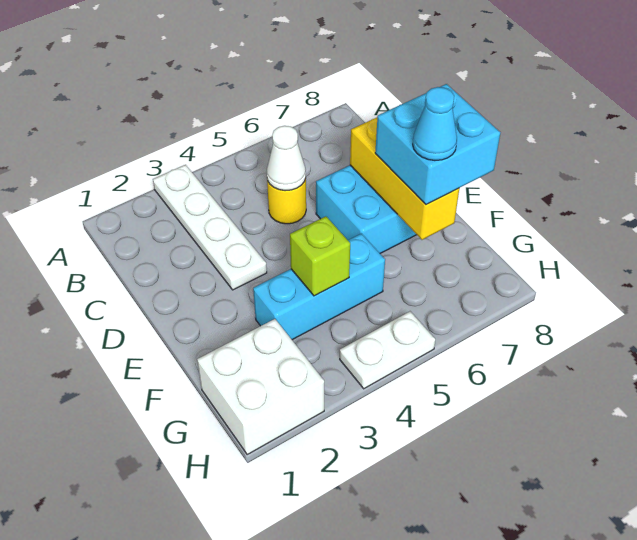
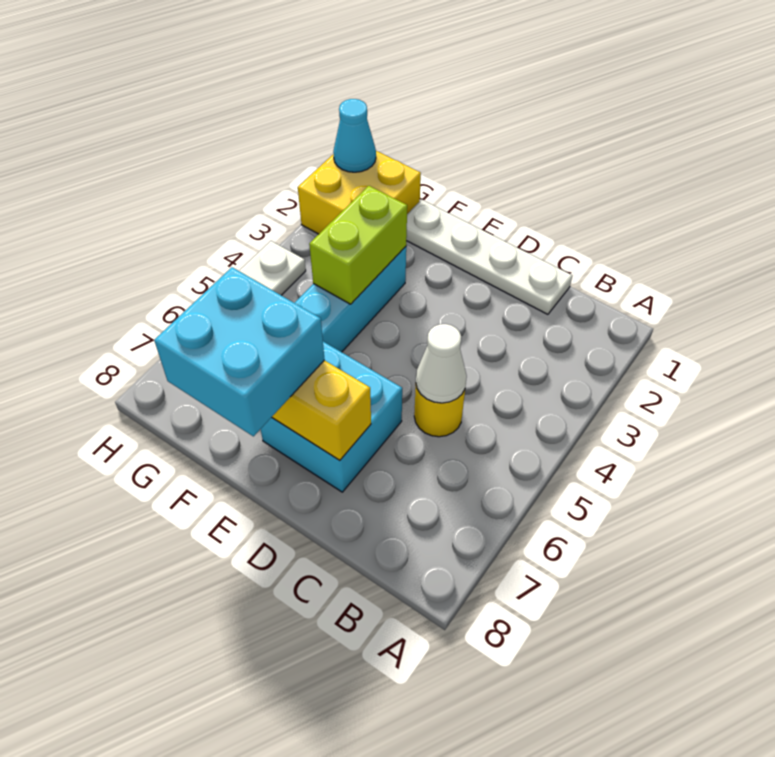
white 1x4 plate [153,165,267,290] -> white 1x4 plate moved to [406,200,572,314]
lime 1x1 brick [290,216,350,296] -> lime 1x2 brick [309,186,407,304]
cyan 1x1 cone [413,87,457,160] -> cyan 1x1 cone moved to [333,99,376,172]
white 2x2 brick [197,319,324,454] -> yellow 2x2 brick [298,151,421,234]

